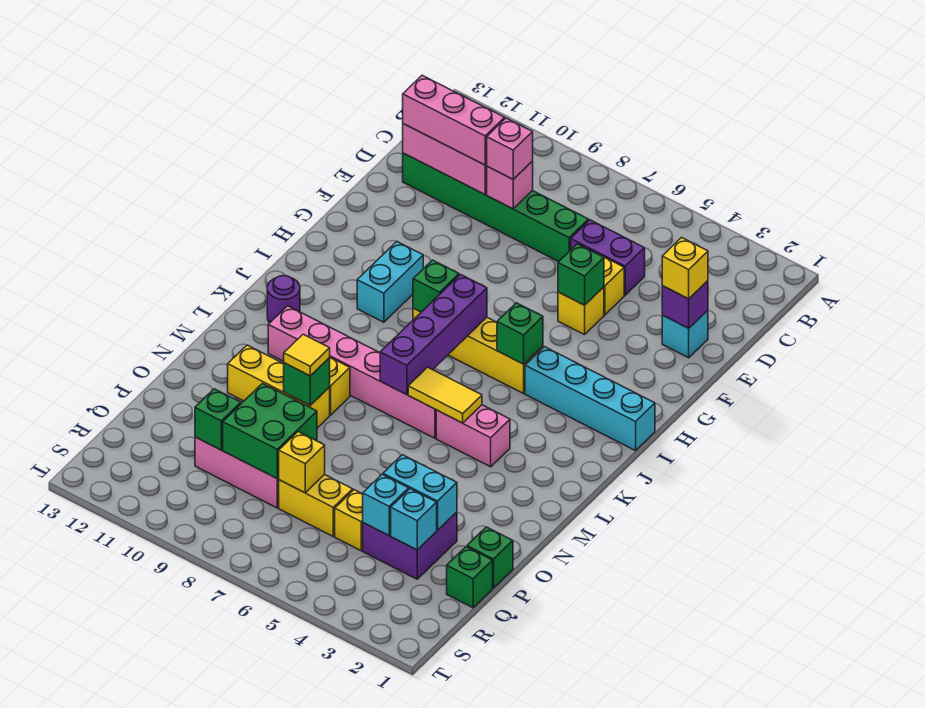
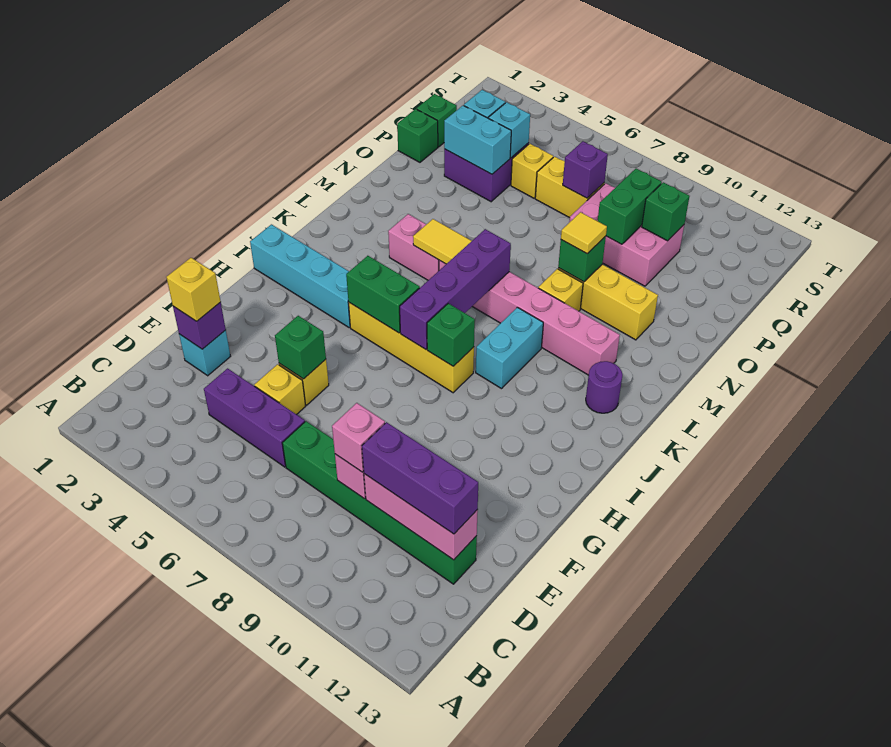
purple 1x2 brick [571,220,645,295] -> purple 1x3 brick [204,368,305,467]
pink 1x3 brick [403,75,505,165] -> purple 1x3 brick [362,422,478,534]
cyan 1x2 brick [357,242,423,322] -> cyan 1x2 brick moved to [476,307,543,389]
green 1x1 brick [497,303,543,364] -> green 1x2 brick [346,256,420,333]
green 2x2 brick [223,384,317,479] -> green 1x2 brick [598,169,662,244]
yellow 1x1 brick [279,432,325,493] -> purple 1x1 brick [563,141,608,198]

